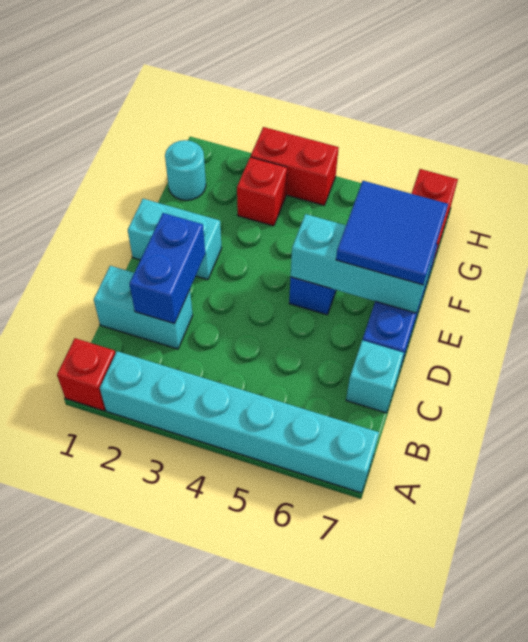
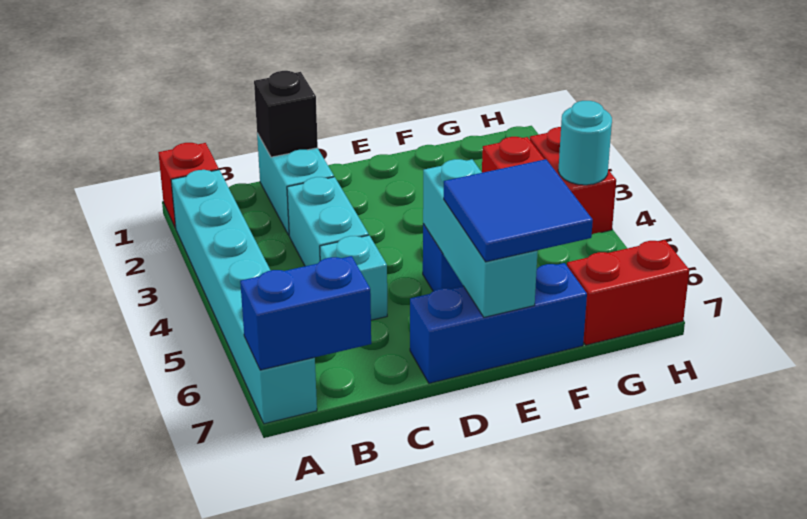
none -> black 1x1 brick [254,71,318,157]
blue 1x2 brick [130,213,205,324] -> blue 1x2 brick moved to [240,256,371,370]
cyan 1x1 brick [346,340,404,413] -> cyan 1x1 brick moved to [320,235,387,320]
cyan 1x2 brick [128,199,222,280] -> cyan 1x2 brick moved to [287,177,369,266]
cyan 1x1 round brick [165,140,206,200] -> cyan 1x1 round brick moved to [558,101,612,185]

